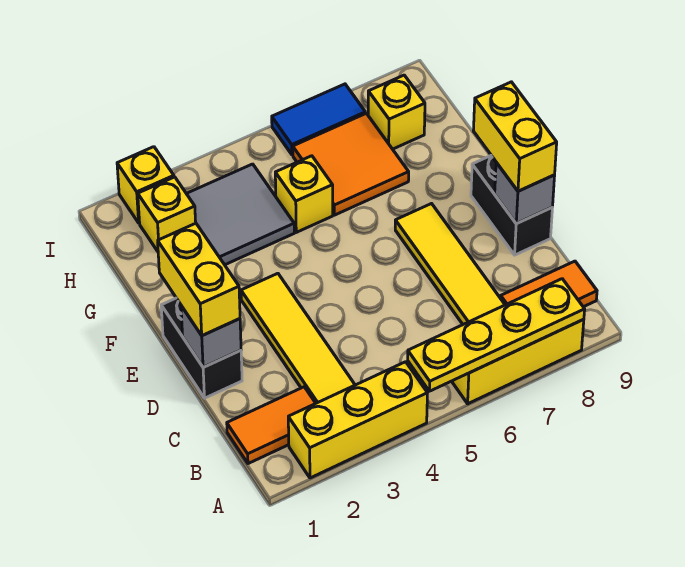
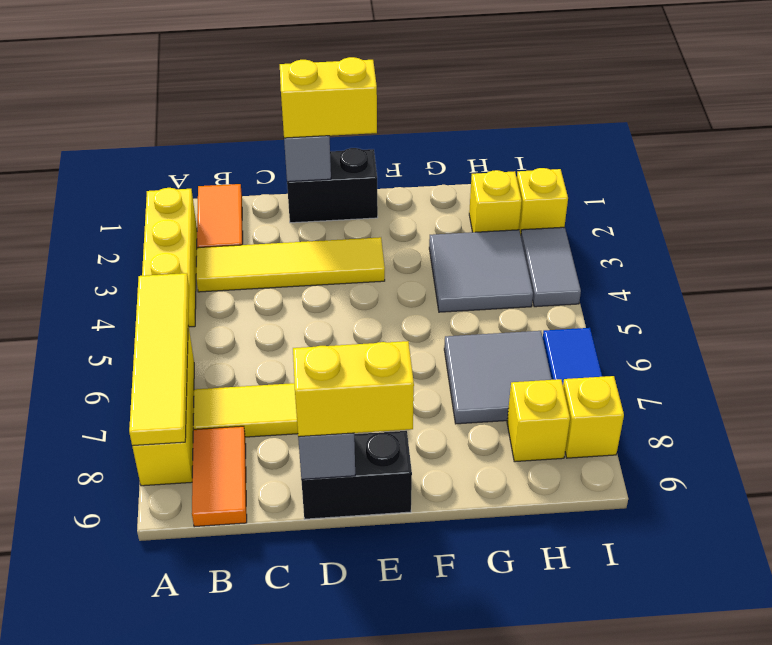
yellow 1x4 plate [408,279,585,391] -> yellow 1x4 tile [129,273,189,446]
yellow 1x1 brick [275,156,333,232] -> yellow 1x1 brick moved to [563,376,624,458]
orange 2x2 tile [293,113,409,215] -> grey 2x2 tile [444,331,552,424]
none -> grey 1x2 tile [521,227,581,307]

